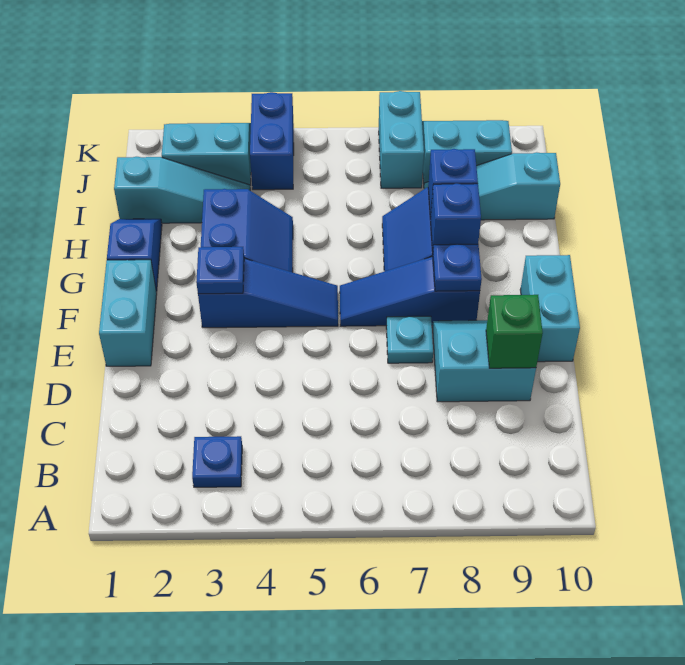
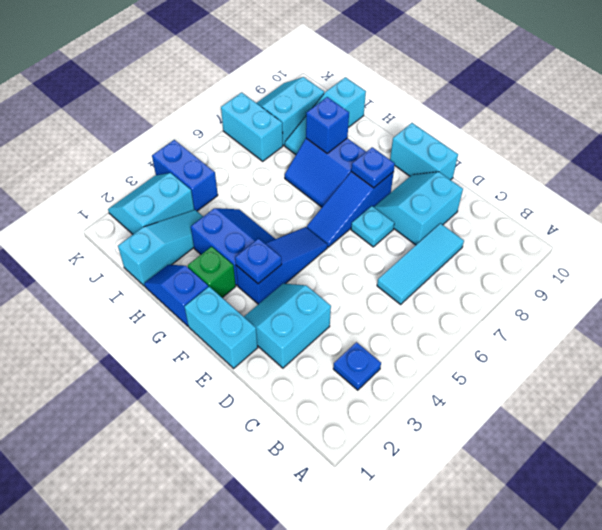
none -> cyan 1x3 tile [377,223,464,304]
none -> cyan 2x2 slope [244,284,331,368]
green 1x1 brick [486,295,543,368] -> green 1x1 brick moved to [188,247,236,298]
blue 1x1 brick [430,184,481,251] -> none

